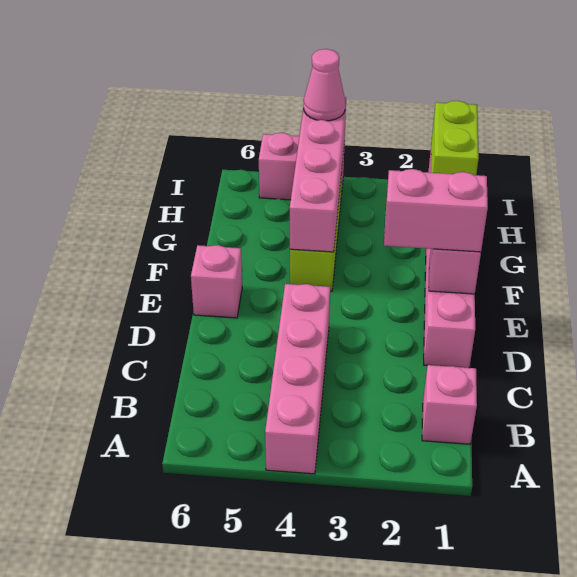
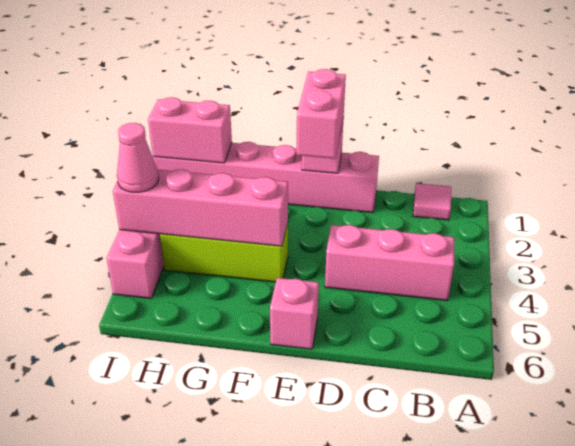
pink 1x4 brick [265,284,330,474] -> pink 1x3 brick [325,225,454,301]
pink 1x1 brick [422,365,477,444] -> pink 1x1 tile [413,183,451,220]
lime 1x2 brick [431,101,479,175] -> pink 1x2 brick [148,97,232,163]

